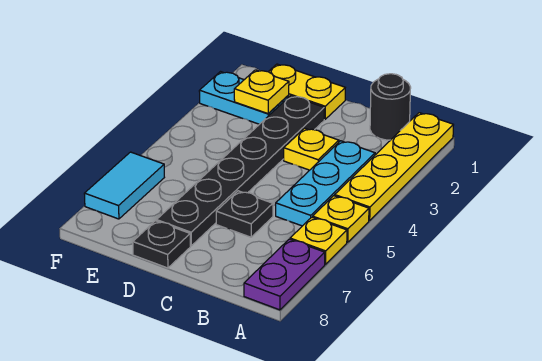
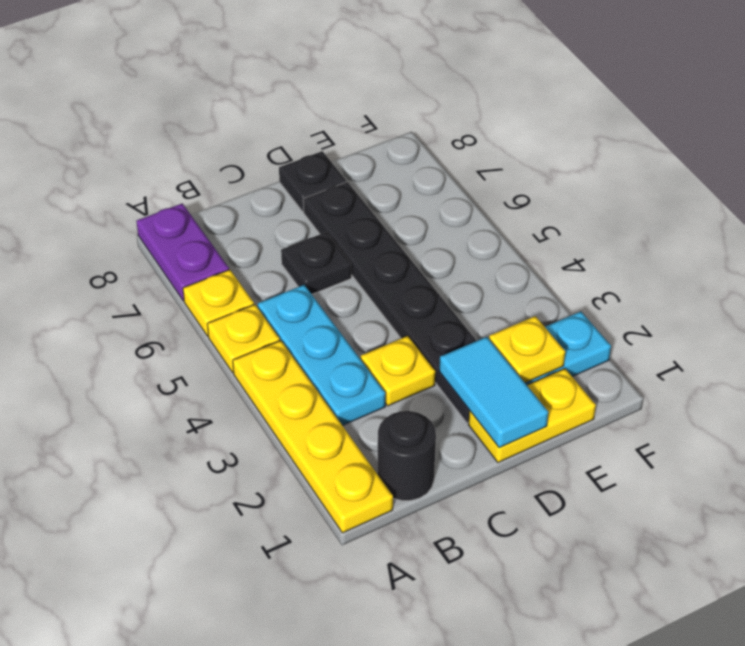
cyan 1x2 tile [84,152,164,219] -> cyan 1x2 tile moved to [439,337,548,448]

